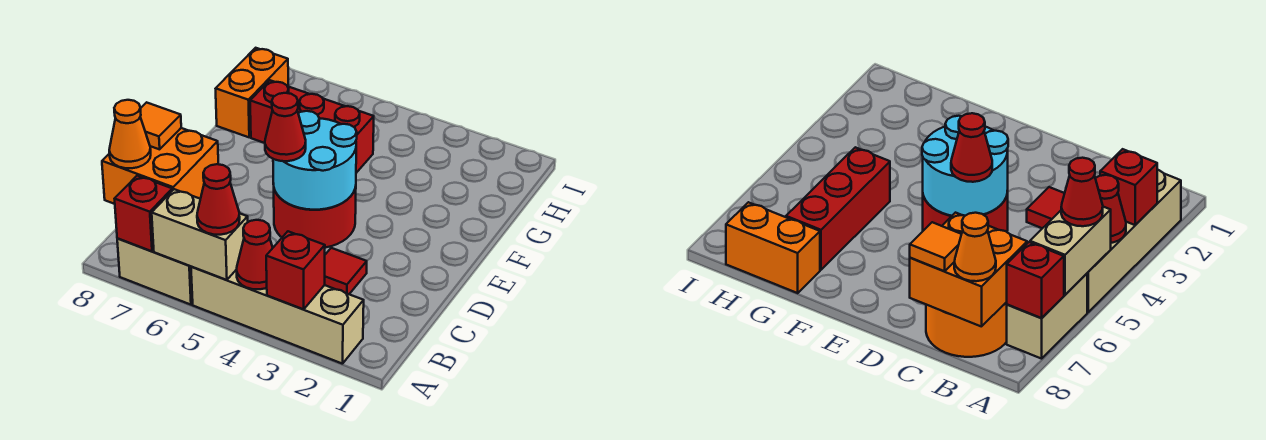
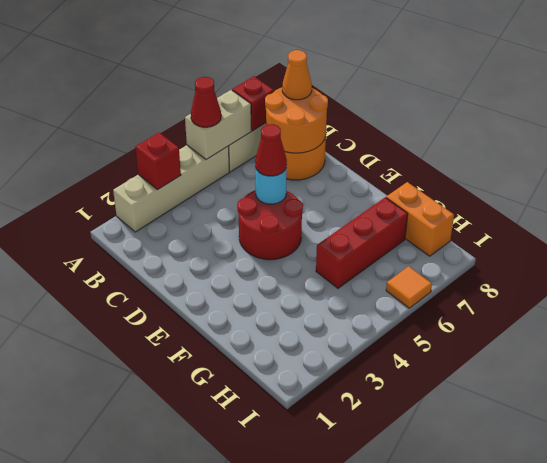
red 1x1 cone [236,220,273,289] -> none
orange 2x2 brick [102,128,218,204] -> orange 2x2 round brick [265,88,328,153]
red 1x1 tile [325,248,367,294] -> none
orange 1x1 tile [140,102,181,149] -> orange 1x1 tile moved to [386,266,432,308]
cyan 2x2 round brick [273,111,357,210] -> cyan 1x1 round brick [255,165,287,204]

